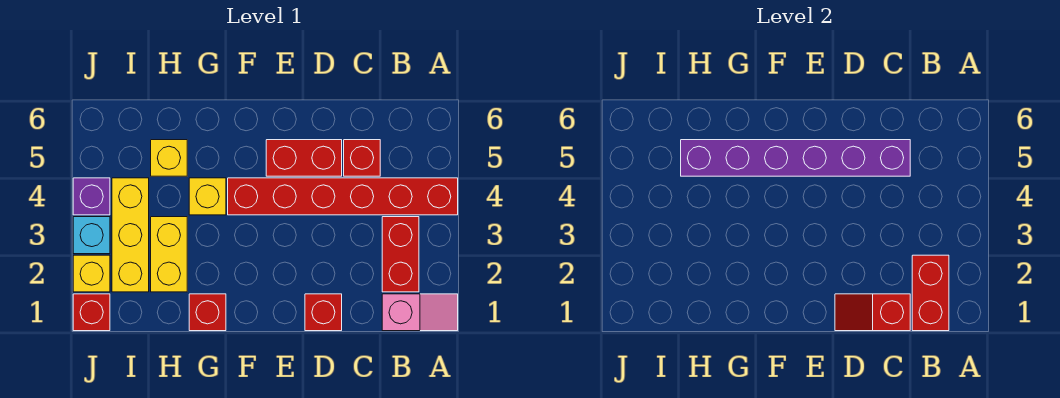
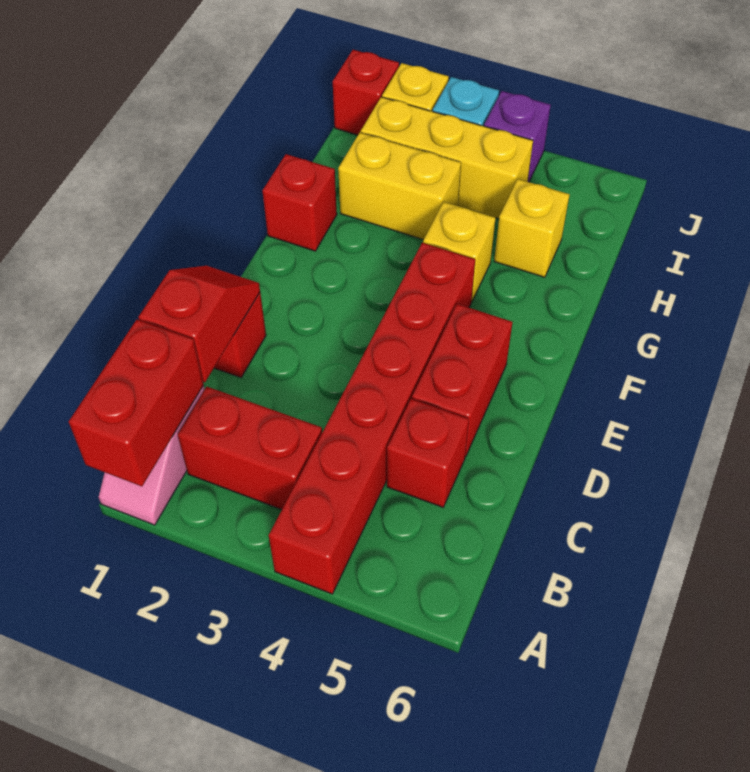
red 1x2 brick [912,255,949,331] -> red 1x2 brick turned to [69,320,204,486]
purple 1x6 brick [681,140,910,176] -> none

